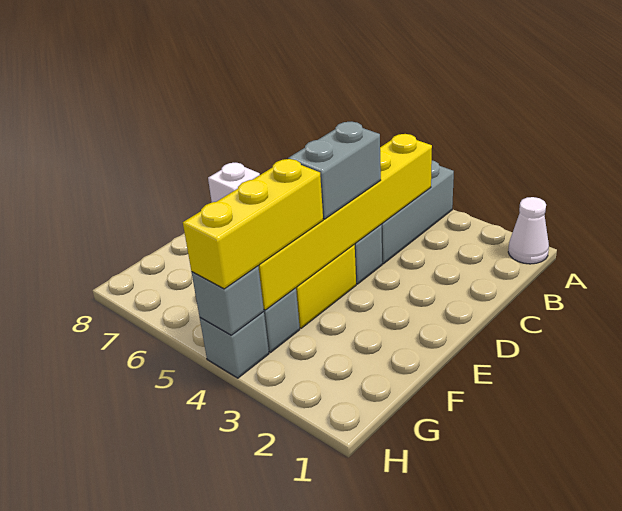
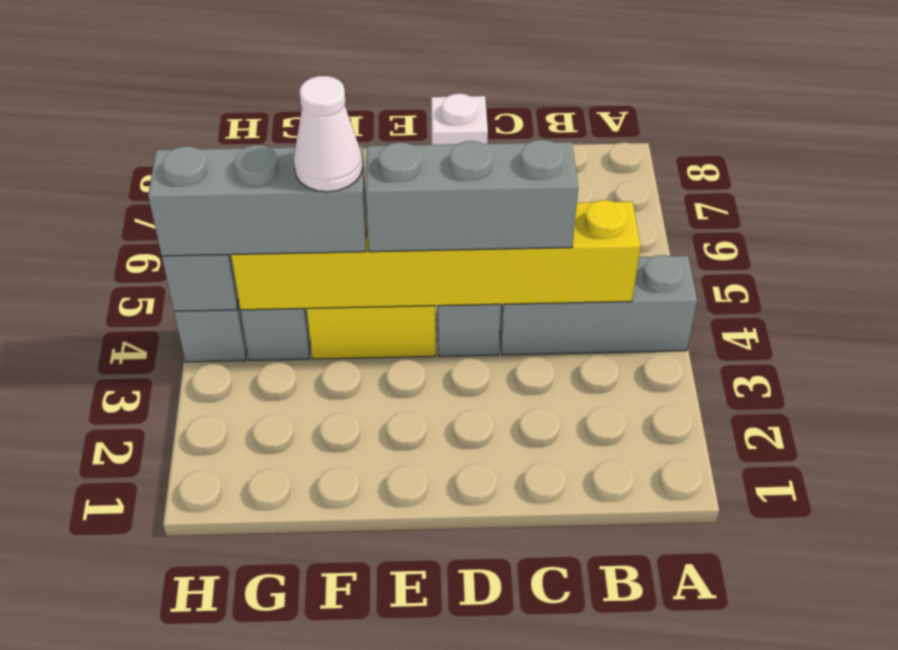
white 1x1 cone [508,197,549,264] -> white 1x1 cone moved to [294,76,363,192]
grey 1x2 brick [288,122,381,219] -> grey 1x3 brick [366,140,578,252]
yellow 1x3 brick [183,159,323,289] -> grey 1x3 brick [148,145,367,256]

